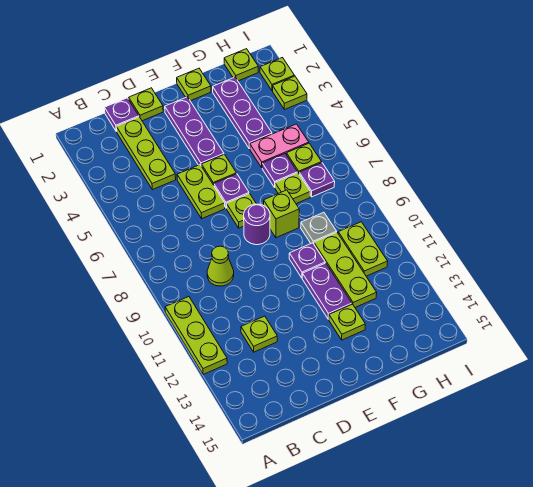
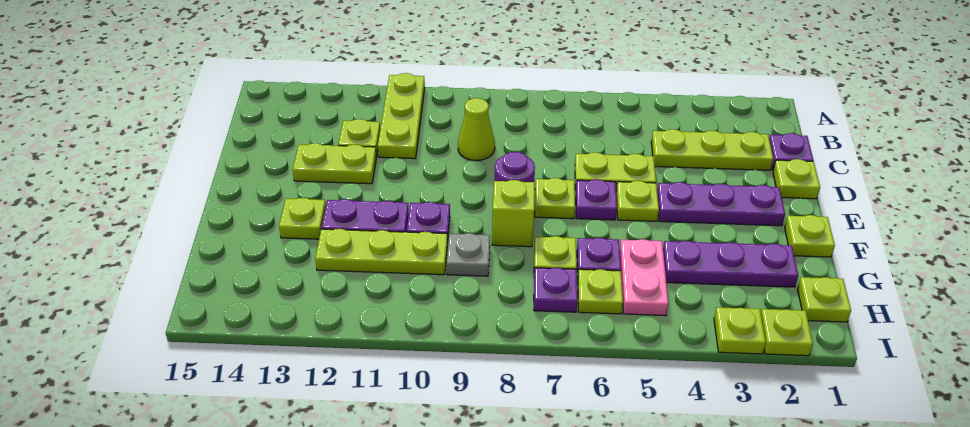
lime 1x3 plate [165,297,227,374] -> lime 1x3 plate turned to [378,73,425,159]
lime 1x2 plate [338,222,388,276] -> lime 1x2 plate moved to [293,143,376,184]

